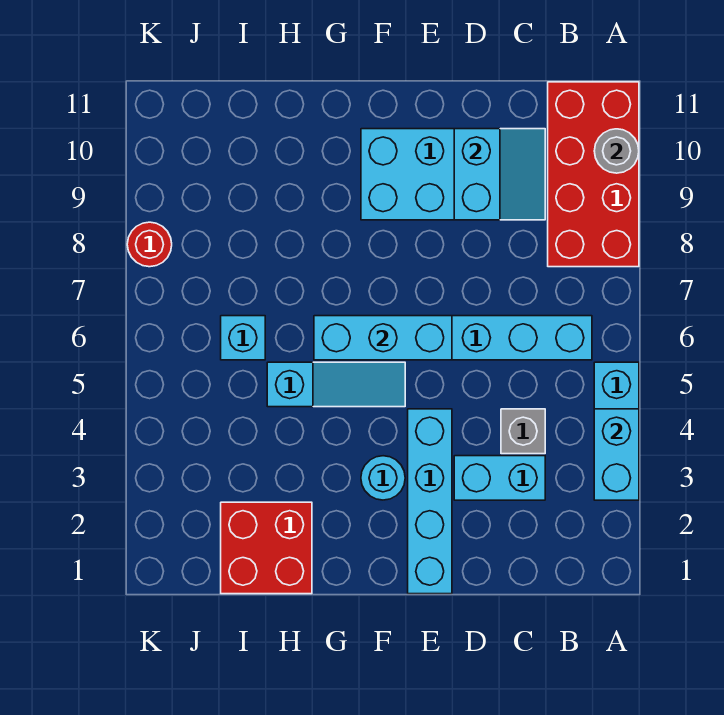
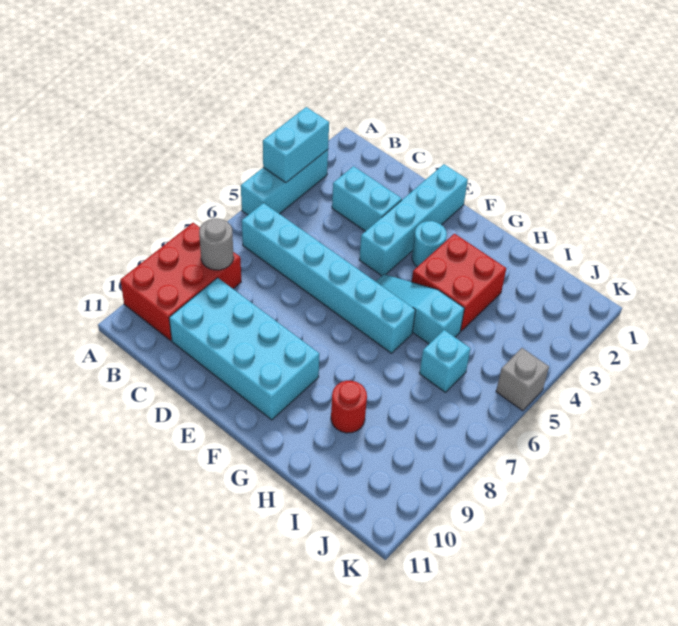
red 2x4 brick [548,82,639,267] -> red 2x3 brick [120,223,241,340]
grey 1x1 round brick [594,129,639,173] -> grey 1x1 round brick moved to [199,218,234,270]
grey 1x1 brick [501,409,545,454] -> grey 1x1 brick moved to [496,348,549,411]
cyan 2x2 slope [454,129,545,220] -> none
cyan 1x3 brick [314,316,452,360] -> none
red 2x2 brick [221,502,312,594] -> red 2x2 brick moved to [412,234,506,331]
red 1x1 round brick [127,222,172,267] -> red 1x1 round brick moved to [331,381,367,433]

